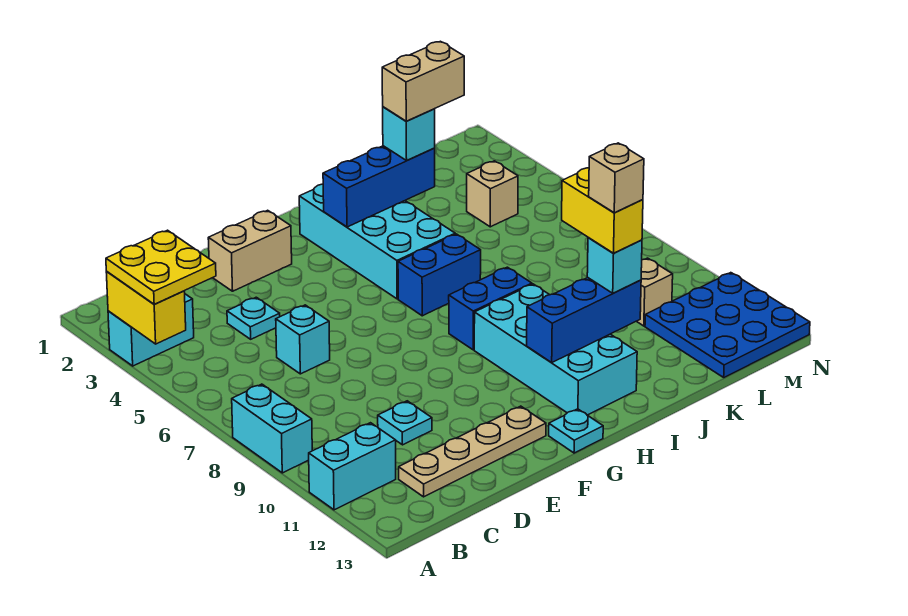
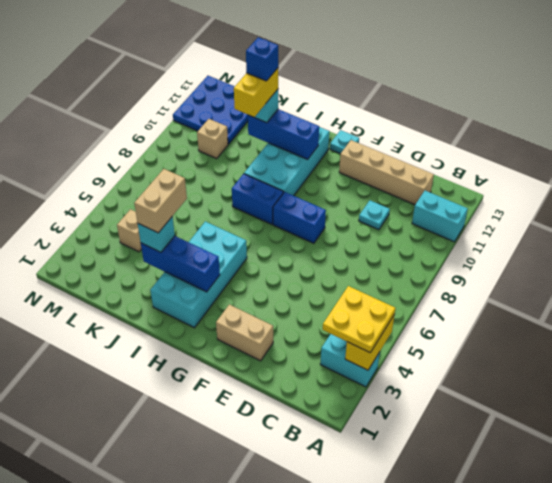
cyan 1x2 brick [232,384,312,473] -> none
tan 1x4 plate [399,406,546,497] -> tan 1x4 brick [339,140,434,205]
cyan 1x1 plate [227,297,280,339] -> none
cyan 1x1 brick [276,305,330,374] -> none
blue 1x2 brick [398,234,481,316] -> blue 1x2 brick moved to [273,192,326,243]
tan 1x2 brick [382,41,464,121] -> tan 1x2 brick turned to [134,169,187,233]
tan 1x1 brick [589,143,644,213] -> blue 1x1 brick [246,37,278,81]

